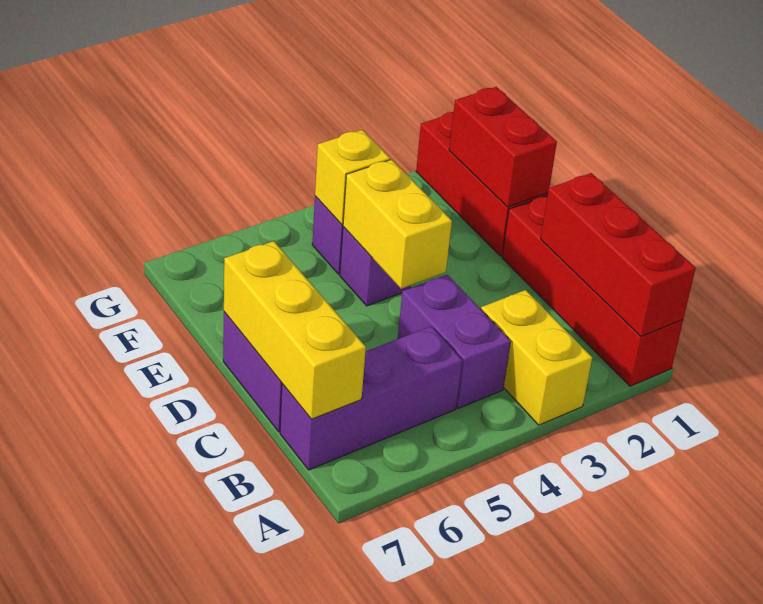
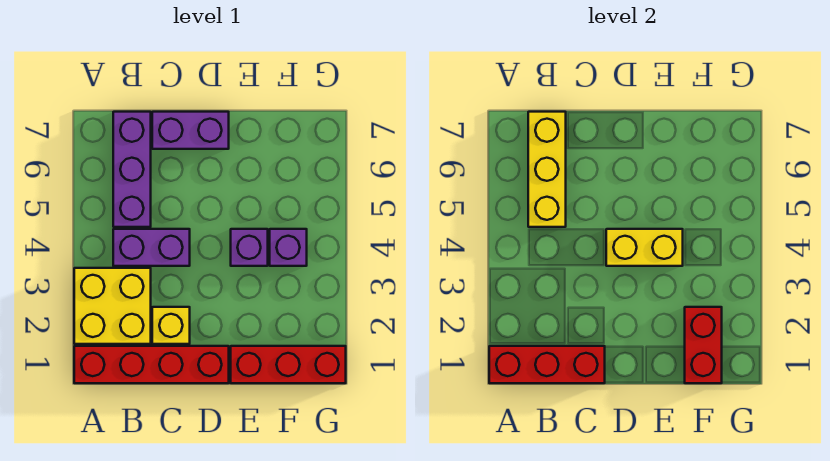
yellow 1x2 brick [481,290,592,425] -> yellow 2x2 brick [74,268,151,344]
yellow 1x3 brick [224,241,366,419] -> yellow 1x3 brick turned to [528,112,566,227]
red 1x2 brick [449,87,557,207] -> red 1x2 brick turned to [685,307,722,383]
yellow 1x1 brick [315,130,390,224] -> yellow 1x1 brick moved to [152,307,190,344]

